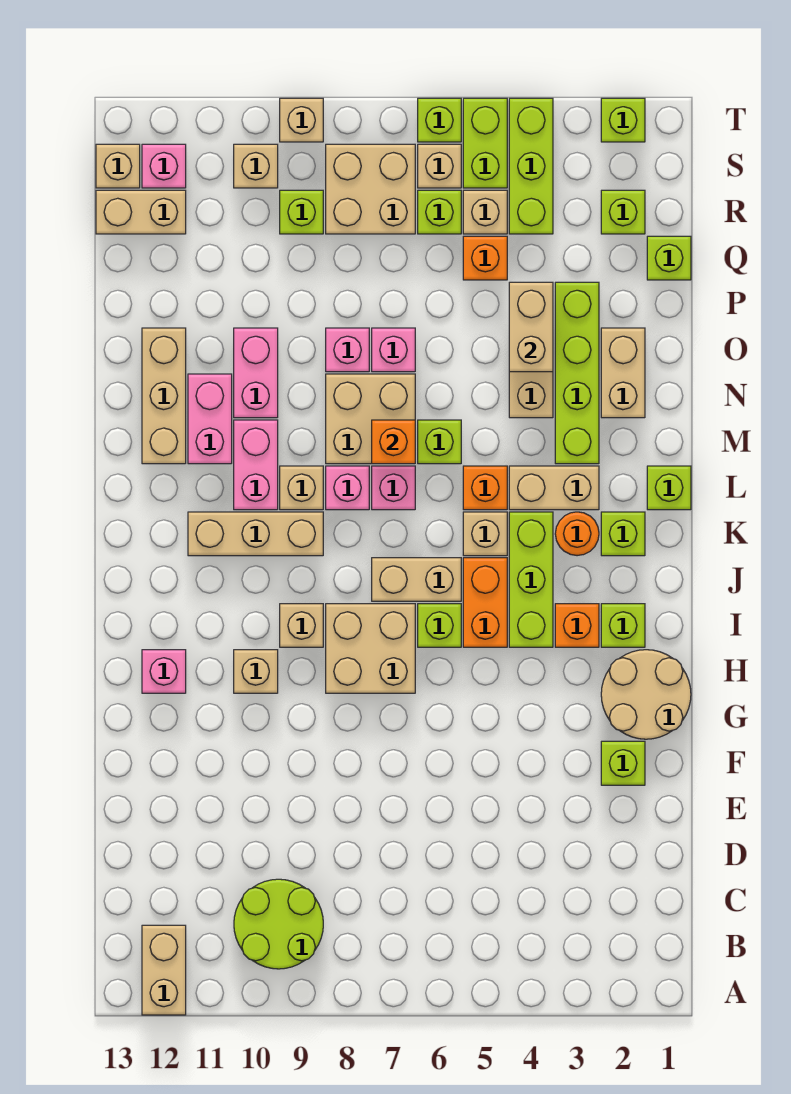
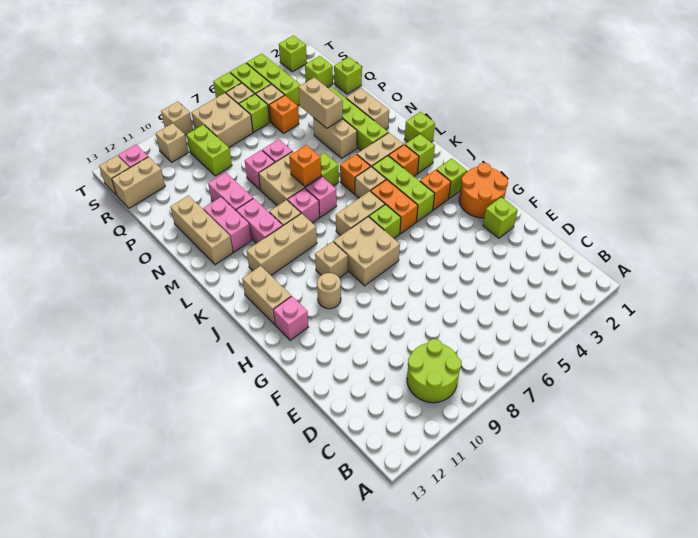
tan 1x2 brick [142,925,186,1015] -> tan 1x2 brick moved to [242,266,291,324]
tan 2x2 round brick [601,650,691,739] -> orange 2x2 round brick [459,163,508,218]
tan 1x1 brick [234,650,278,693] -> tan 1x1 round brick [317,273,341,309]
orange 1x1 round brick [555,512,599,556] -> orange 1x1 brick [389,145,419,176]
lime 1x1 brick [280,190,323,234] -> lime 1x2 brick [187,125,232,176]

